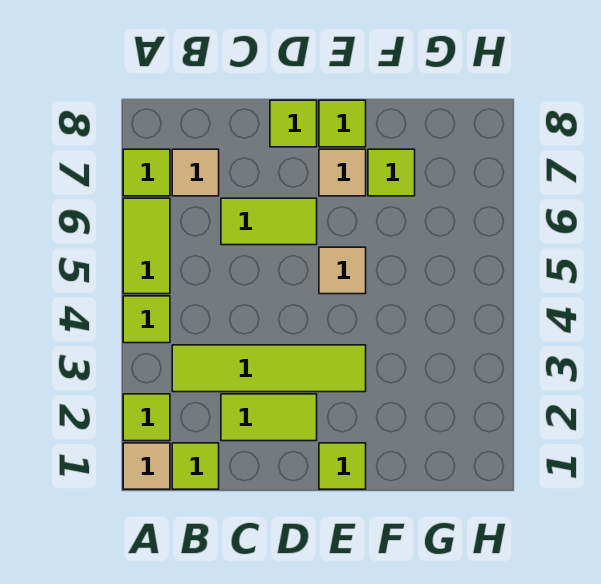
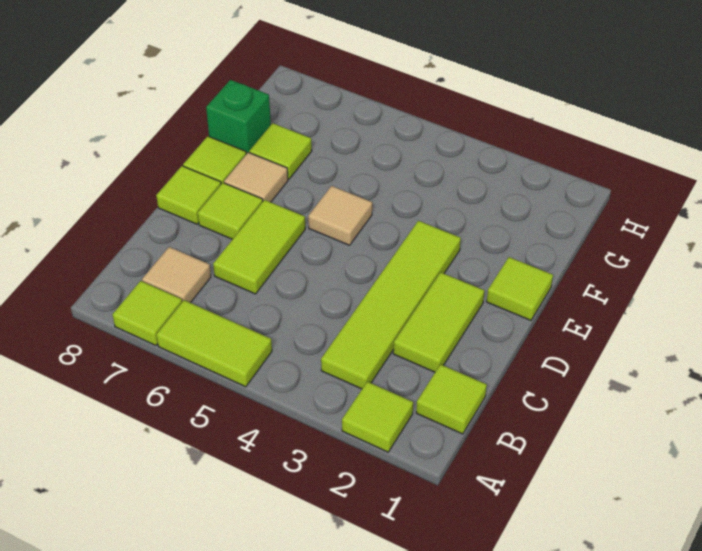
tan 1x1 tile [123,443,170,489] -> none
lime 1x1 tile [123,296,170,343] -> lime 1x1 tile moved to [198,183,263,239]
none -> green 1x1 brick [206,80,271,154]

